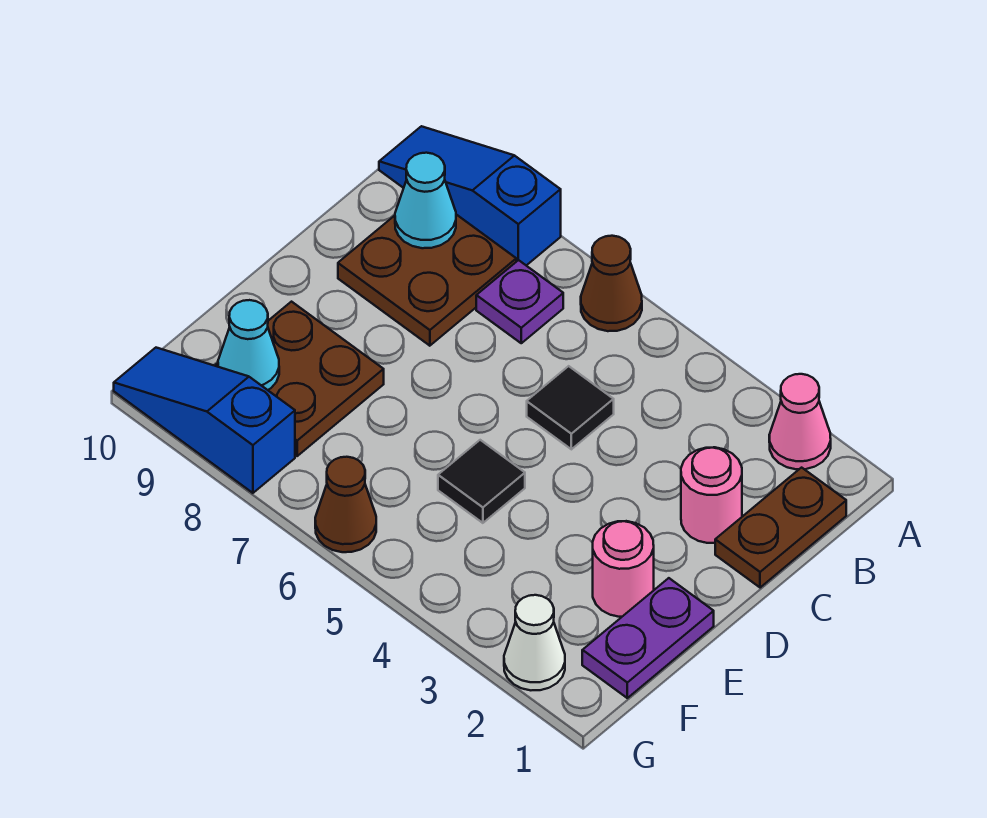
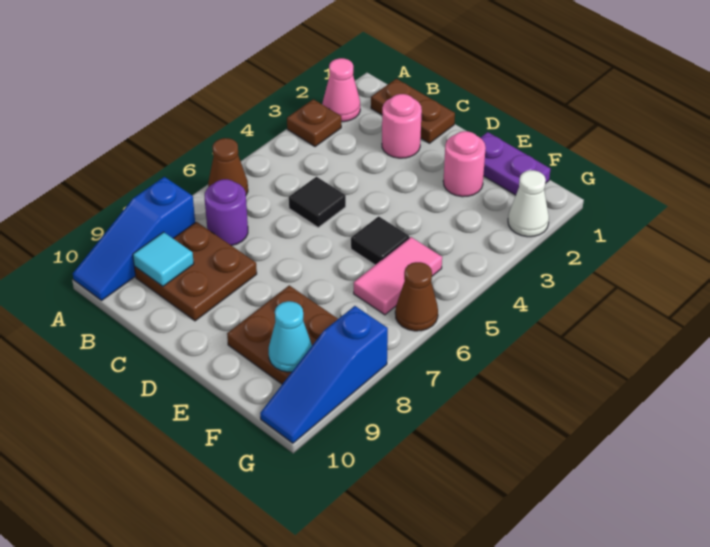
none -> brown 1x1 plate [287,99,341,147]
purple 1x1 plate [476,260,563,343] -> purple 1x1 round brick [205,179,248,246]
cyan 1x1 cone [395,153,456,248] -> cyan 1x1 tile [133,232,194,286]
none -> pink 1x2 tile [354,237,442,315]

